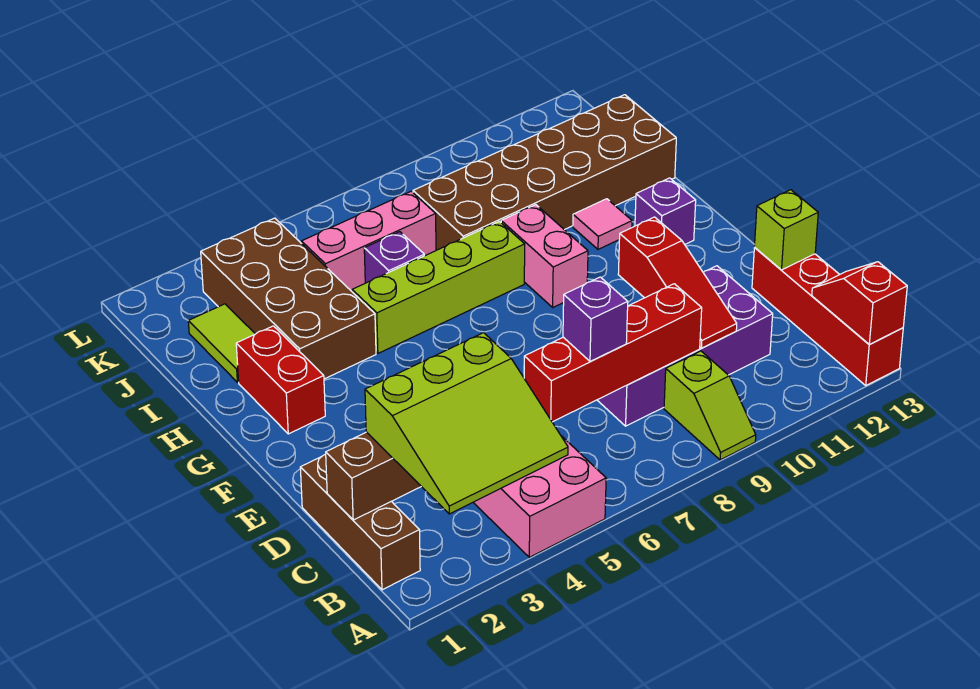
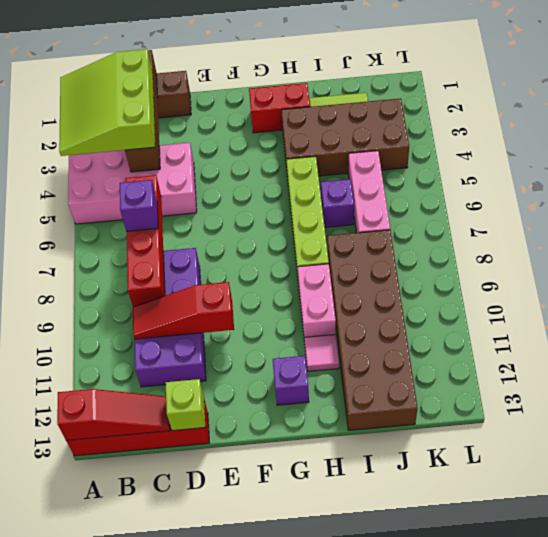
lime 1x2 slope [664,351,756,460] -> none
red 1x2 slope [812,262,907,344] -> red 1x3 slope [57,389,170,440]
pink 1x2 brick [501,205,588,307] -> pink 1x2 brick turned to [298,264,336,337]

